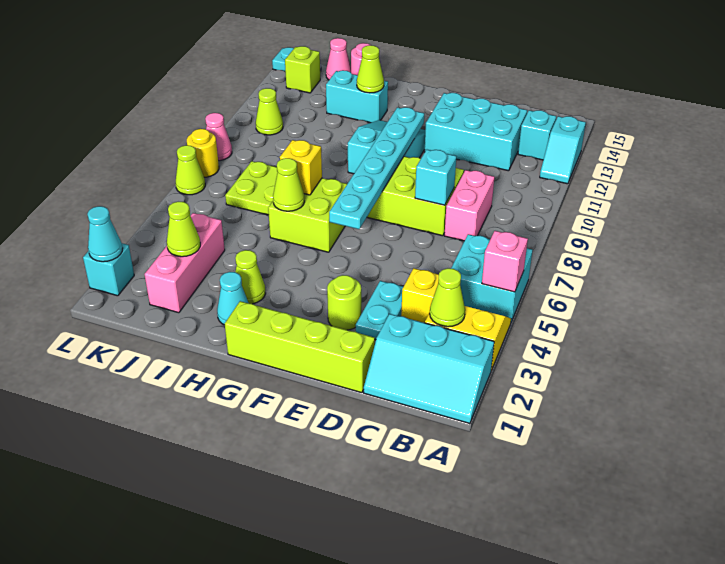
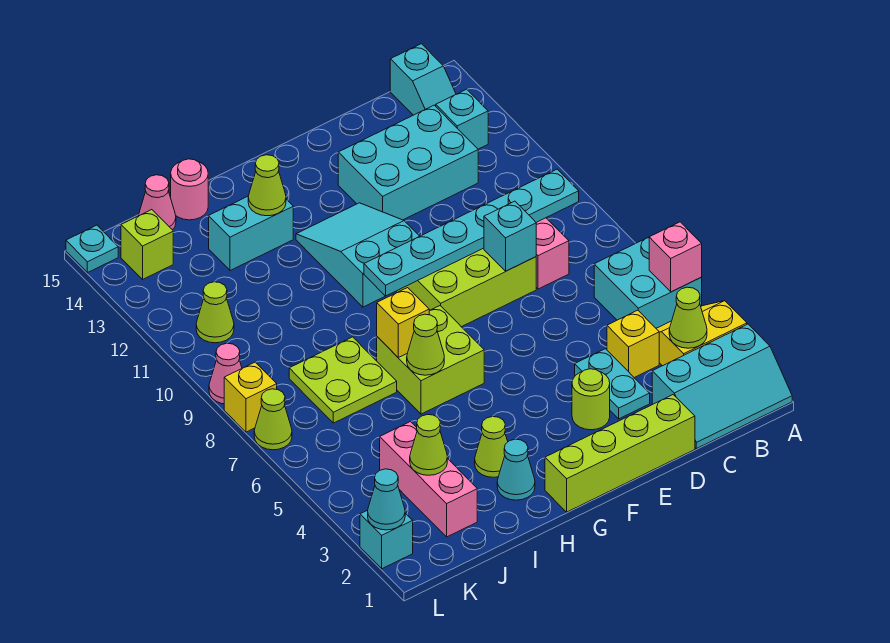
cyan 1x2 slope [540,116,586,184] -> cyan 1x2 slope moved to [390,44,456,115]
cyan 1x6 plate [329,107,424,229] -> cyan 1x6 plate turned to [364,169,579,296]
yellow 1x1 round brick [187,129,219,177] -> yellow 1x1 brick [224,362,277,432]

